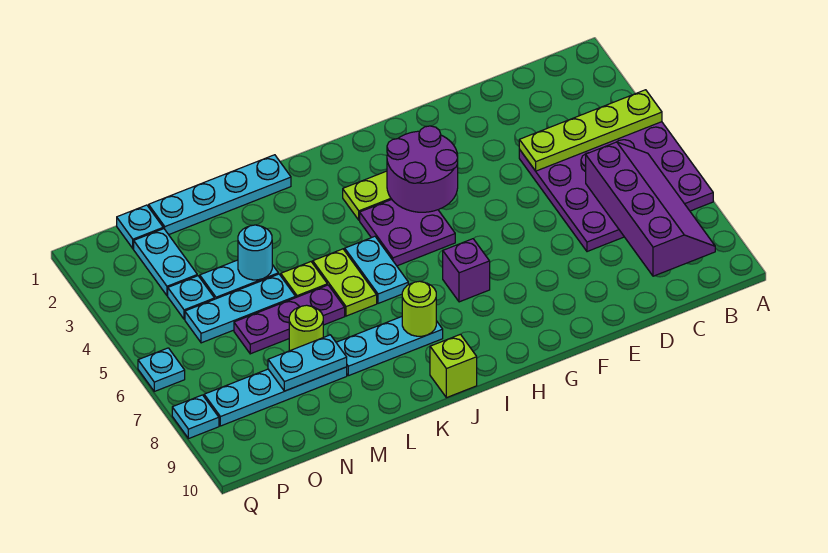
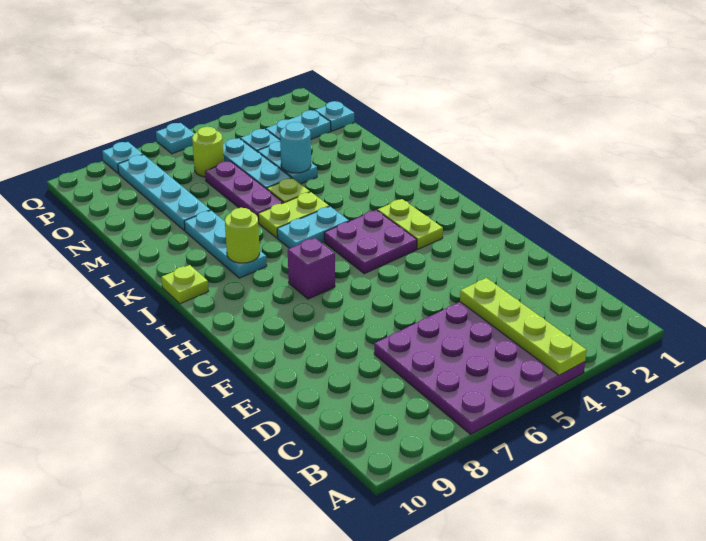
purple 2x4 slope [586,142,715,276] -> none
purple 2x2 round brick [387,126,458,212] -> none
lime 1x1 brick [430,334,477,398] -> lime 1x1 plate [161,265,208,304]
cyan 1x4 plate [149,155,291,235] -> none
lime 1x1 round brick [289,305,323,350] -> lime 1x1 round brick moved to [192,127,224,177]
cyan 1x2 plate [268,335,347,391] -> none

